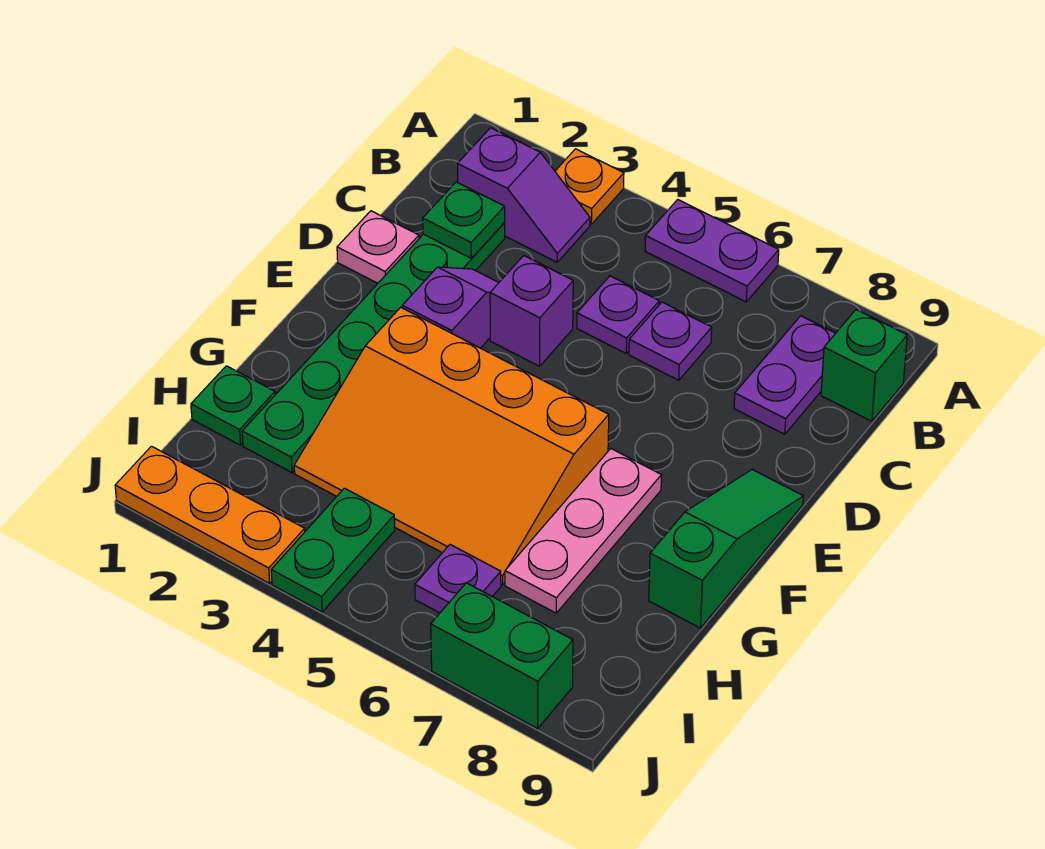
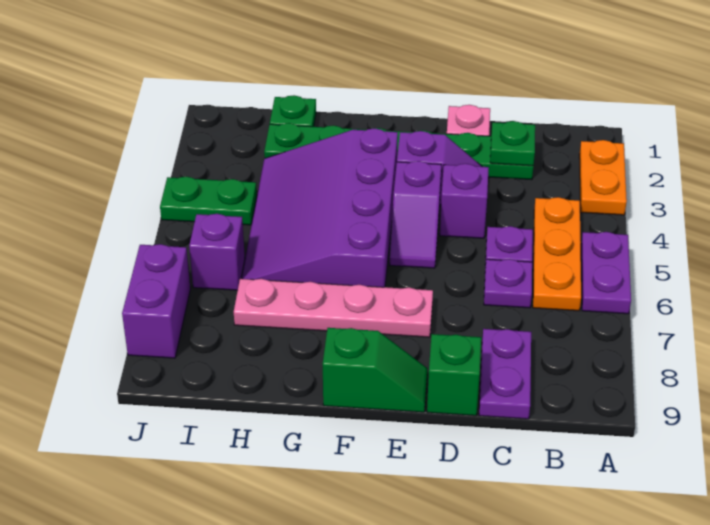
orange 1x1 plate [555,149,624,224] -> orange 1x2 plate [579,140,627,215]
purple 1x2 slope [458,128,590,262] -> purple 1x2 slope moved to [390,161,441,268]
purple 1x2 plate [734,316,836,434] -> purple 1x2 plate turned to [479,329,531,419]
green 1x1 brick [821,310,907,421] -> green 1x1 brick moved to [427,334,481,416]
green 1x3 slope [649,470,803,628] -> green 1x2 slope [323,328,427,412]
orange 3x4 slope [294,307,609,585] -> purple 3x4 slope [241,128,398,287]
pink 1x3 plate [505,449,661,613] -> pink 1x4 plate [234,279,433,337]
purple 1x1 plate [415,545,501,613] -> purple 1x1 brick [189,214,245,290]
orange 1x3 plate [115,446,305,583] -> orange 1x3 plate moved to [533,197,581,311]
green 1x2 brick [431,583,573,729] -> purple 1x2 brick [122,244,190,358]

